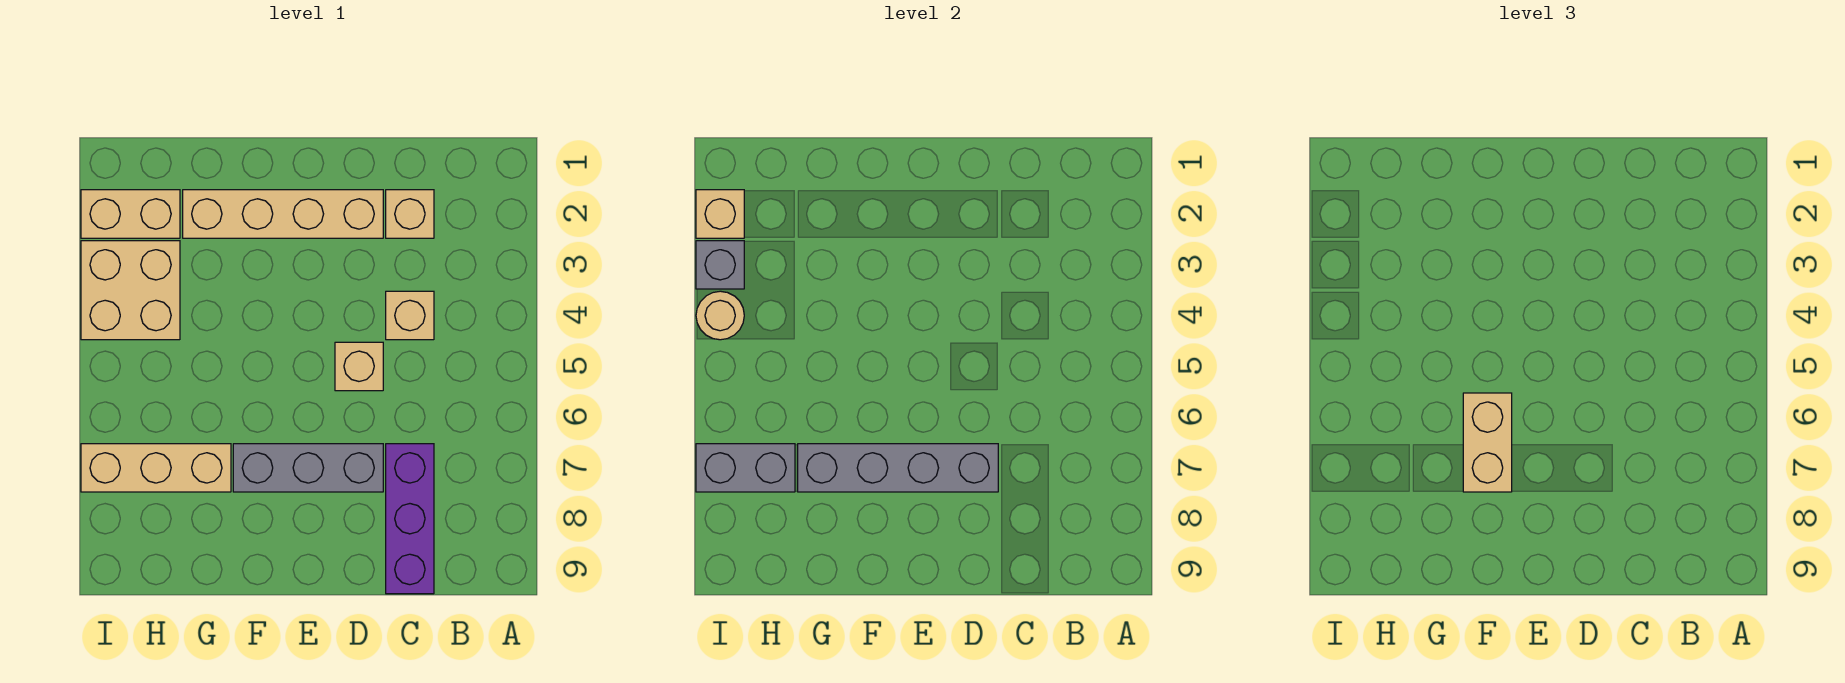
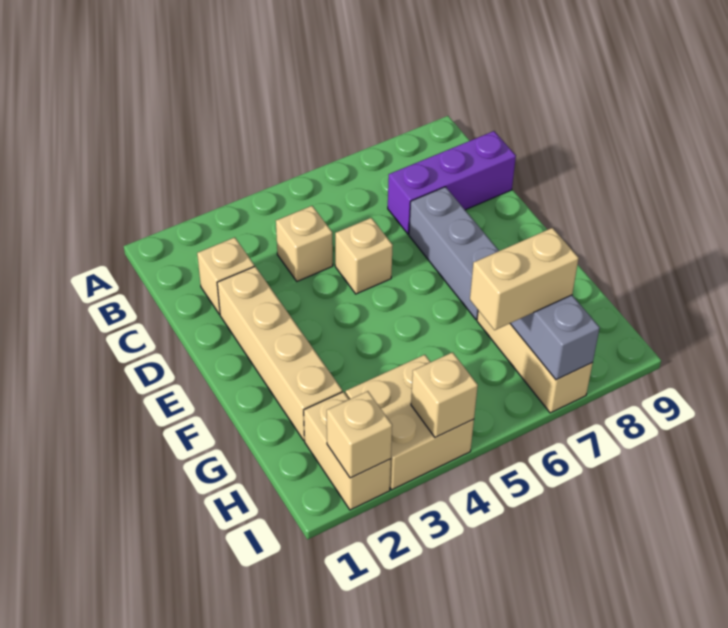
grey 1x4 brick [798,444,998,492] -> none
tan 1x2 brick [1463,393,1512,492] -> tan 1x2 brick moved to [470,228,579,330]
grey 1x1 brick [696,241,744,289] -> none
tan 1x1 round brick [696,291,744,340] -> tan 1x1 brick [411,352,478,438]

